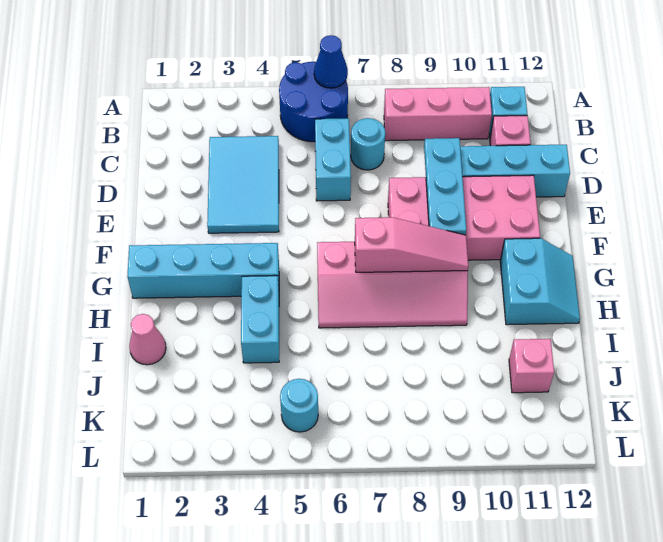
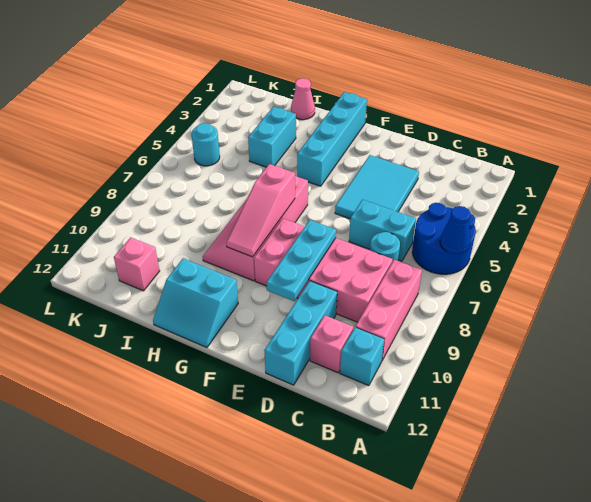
cyan 2x3 tile [207,136,279,233] -> cyan 2x3 tile turned to [335,155,419,219]
cyan 1x3 plate [424,138,466,235] -> cyan 1x3 plate turned to [266,220,336,301]
pink 2x4 brick [388,175,540,260] -> pink 2x4 brick turned to [254,218,393,322]
cyan 1x2 brick [241,276,279,363] -> cyan 1x2 brick turned to [248,107,296,167]

